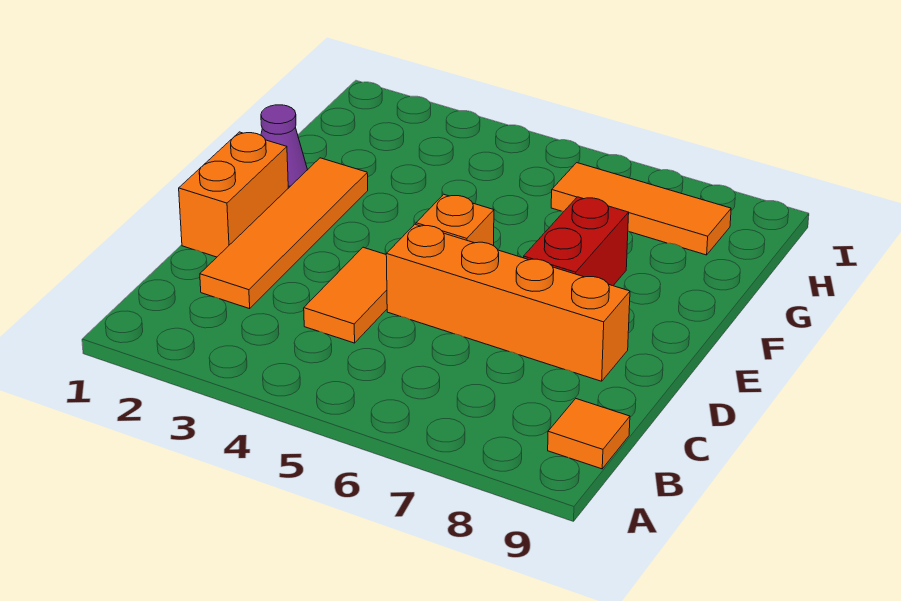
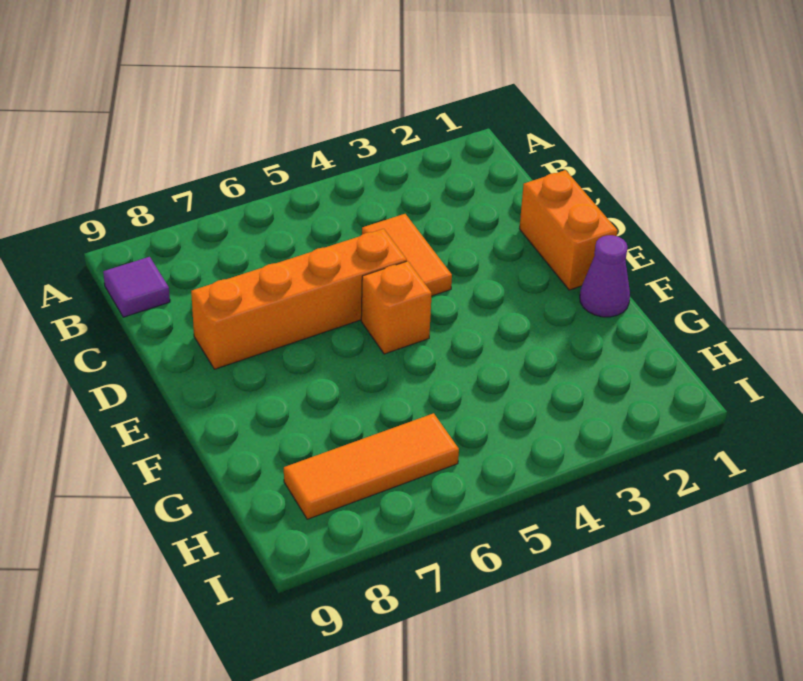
orange 1x1 tile [548,399,630,469] -> purple 1x1 tile [103,257,170,317]
orange 1x4 tile [200,158,368,309] -> none
red 1x2 brick [524,197,629,286] -> none

